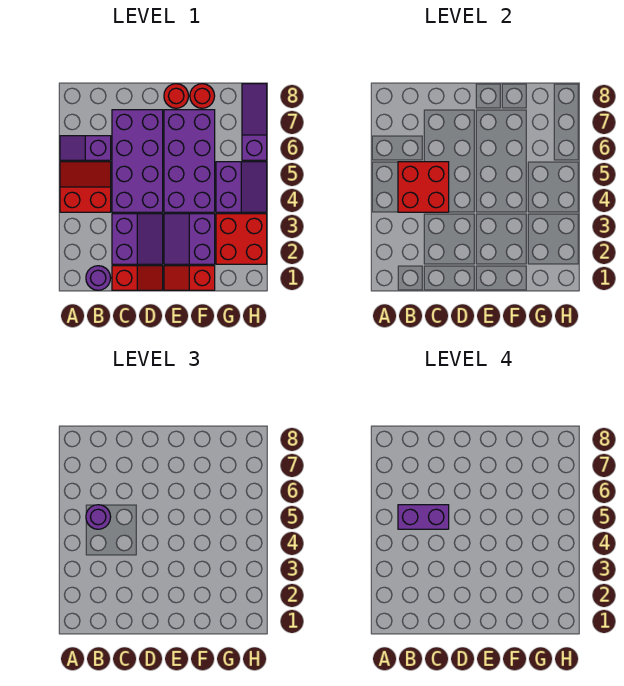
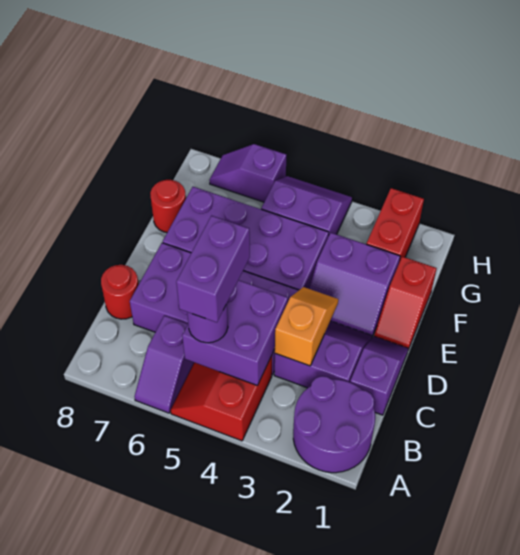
purple 1x1 round brick [86,266,111,290] -> purple 2x2 round brick [293,376,375,473]
red 2x2 brick [398,162,449,212] -> purple 2x2 brick [182,280,288,386]
red 1x2 slope [112,266,163,290] -> purple 1x2 slope [350,336,408,415]
none -> orange 1x2 slope [274,287,338,366]
red 1x1 round brick [164,84,189,108] -> red 1x1 round brick moved to [101,265,139,319]
red 2x2 brick [216,214,267,264] -> red 1x2 brick [367,188,424,262]
purple 1x3 slope [242,84,267,160] -> purple 1x2 slope [209,144,286,202]

